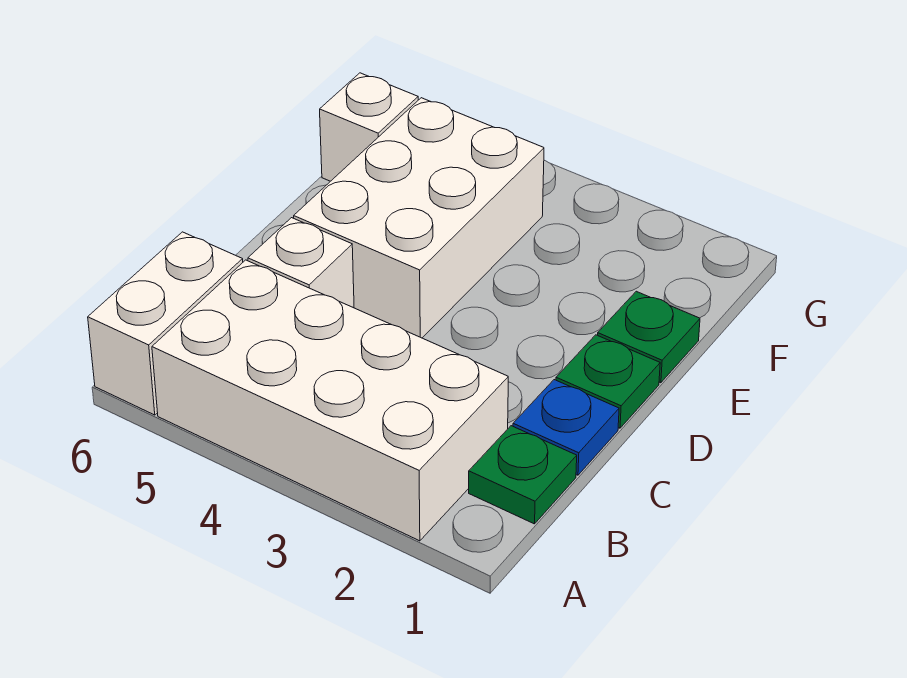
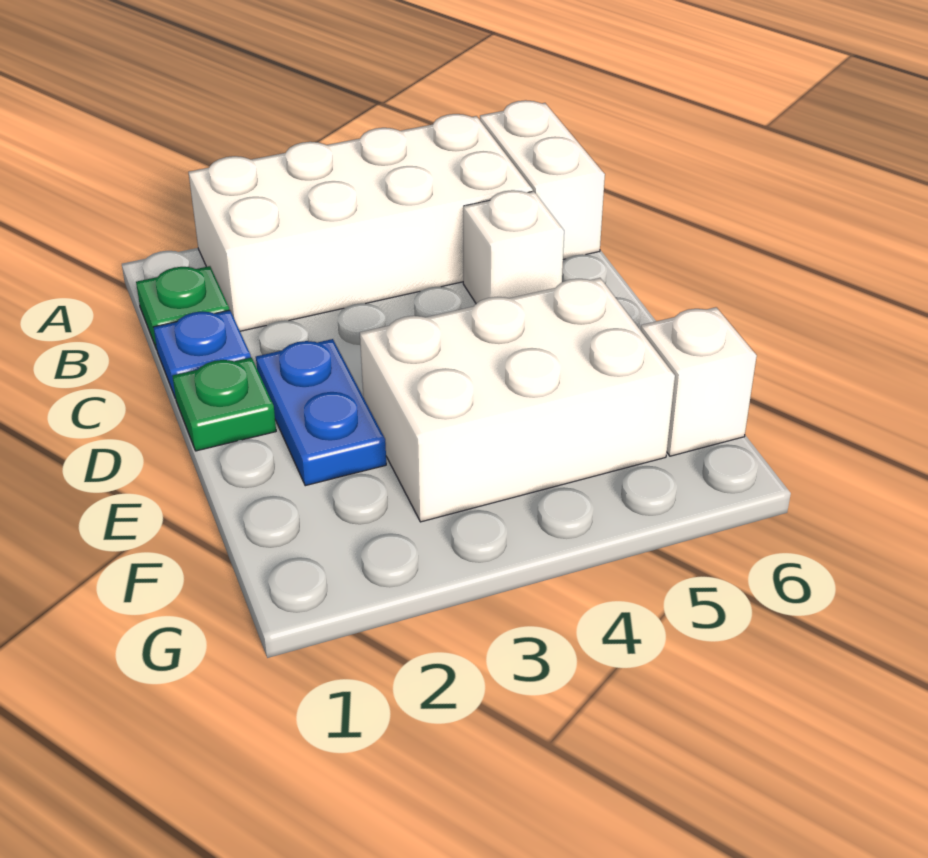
none -> blue 1x2 plate [256,339,386,486]
white 2x3 brick [294,98,544,338] -> white 2x3 brick turned to [360,278,675,522]
green 1x1 plate [598,291,700,383] -> none

